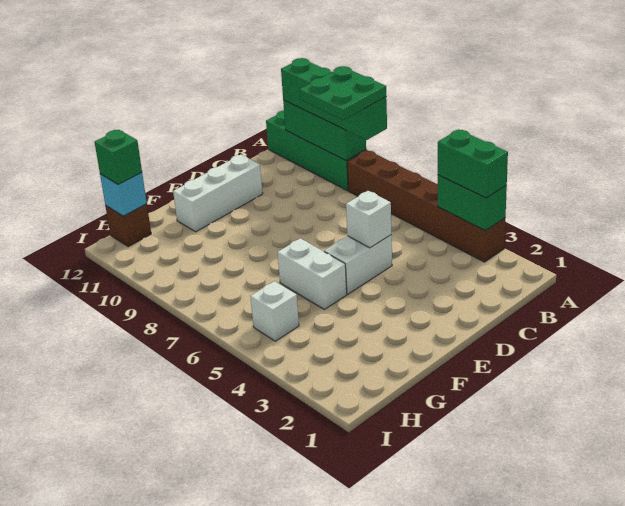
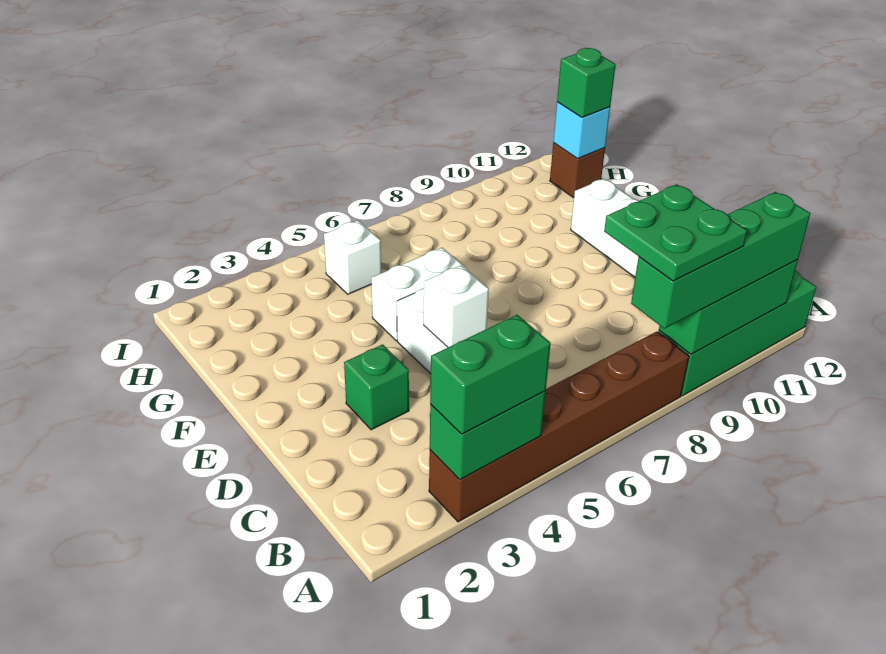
none -> green 1x1 brick [344,345,409,430]

